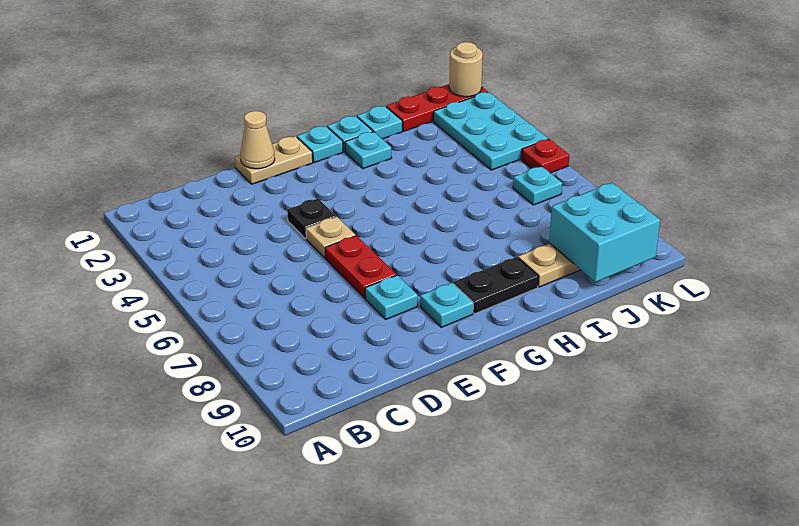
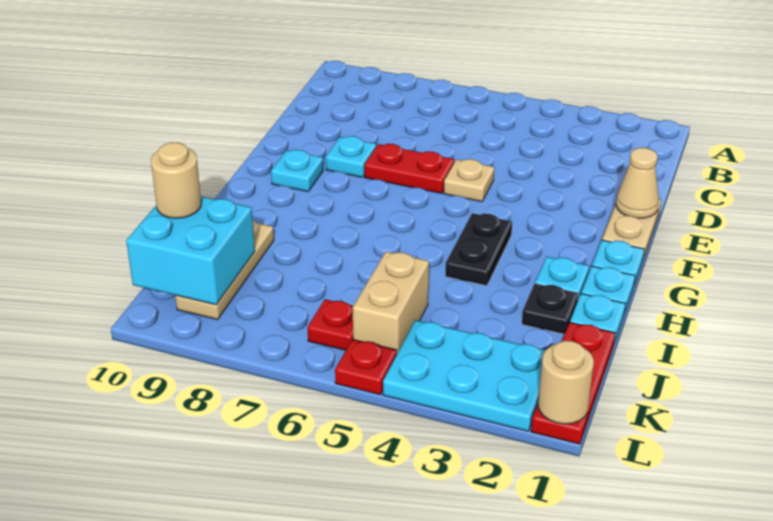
black 1x1 plate [287,199,336,239] -> black 1x1 plate moved to [522,284,578,334]
black 1x2 plate [454,257,538,314] -> black 1x2 plate moved to [445,213,512,286]
none -> tan 1x2 brick [353,251,429,353]
none -> tan 1x1 round brick [151,143,201,218]
cyan 1x1 plate [513,166,562,205] -> red 1x1 plate [307,299,353,350]

